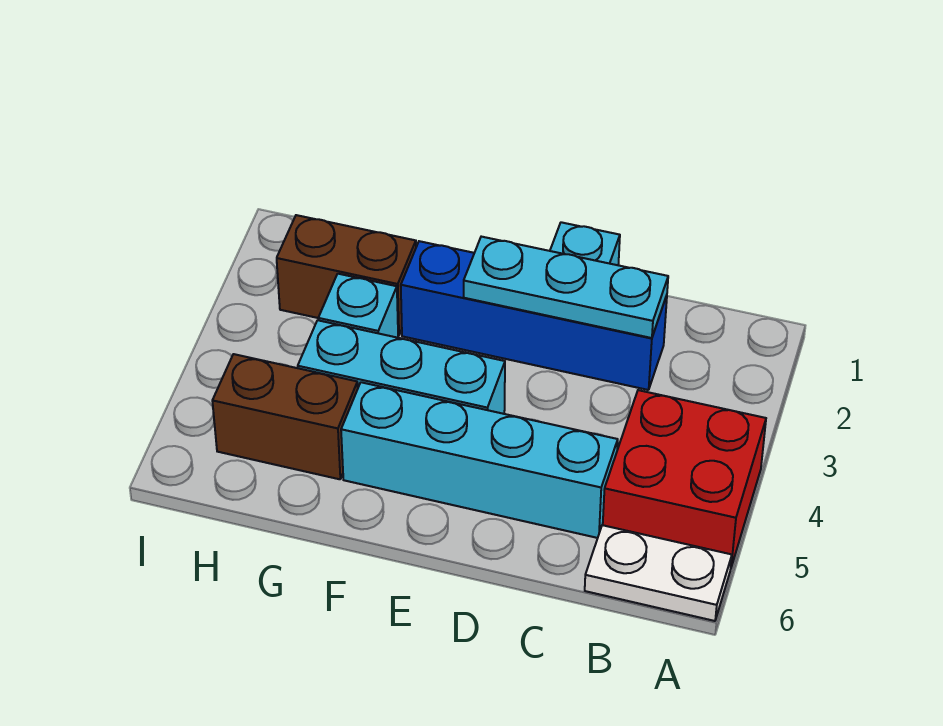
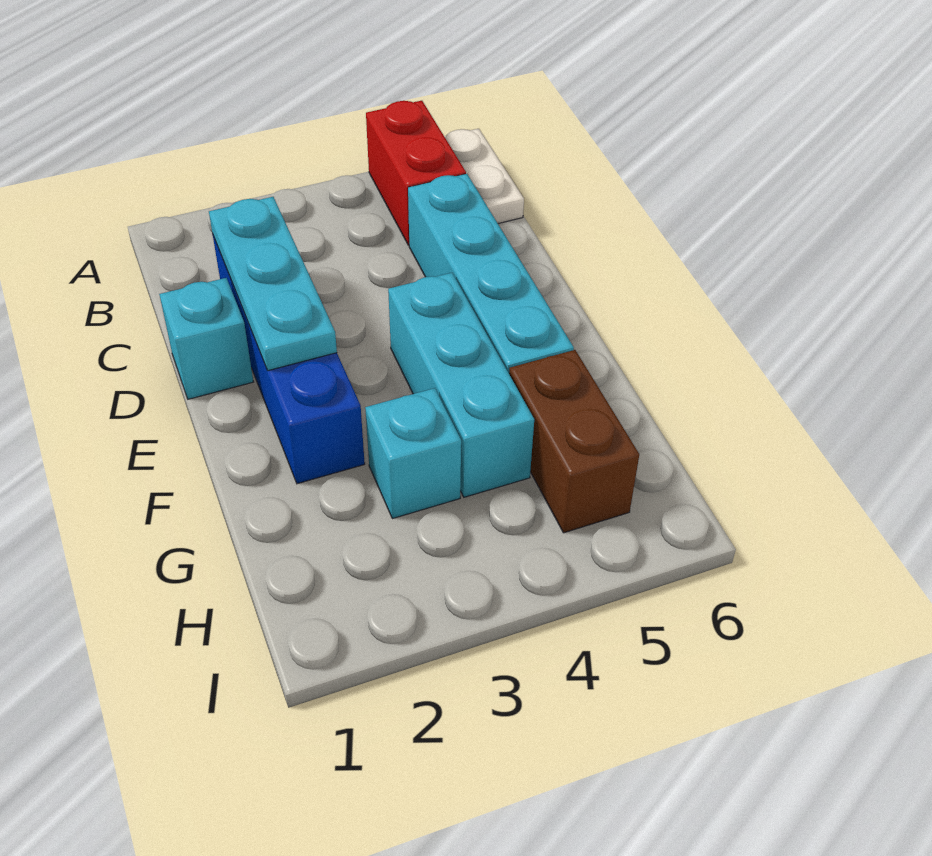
red 2x2 brick [603,390,766,567] -> red 1x2 brick [366,101,466,245]
brown 1x2 brick [277,215,416,336] -> none

